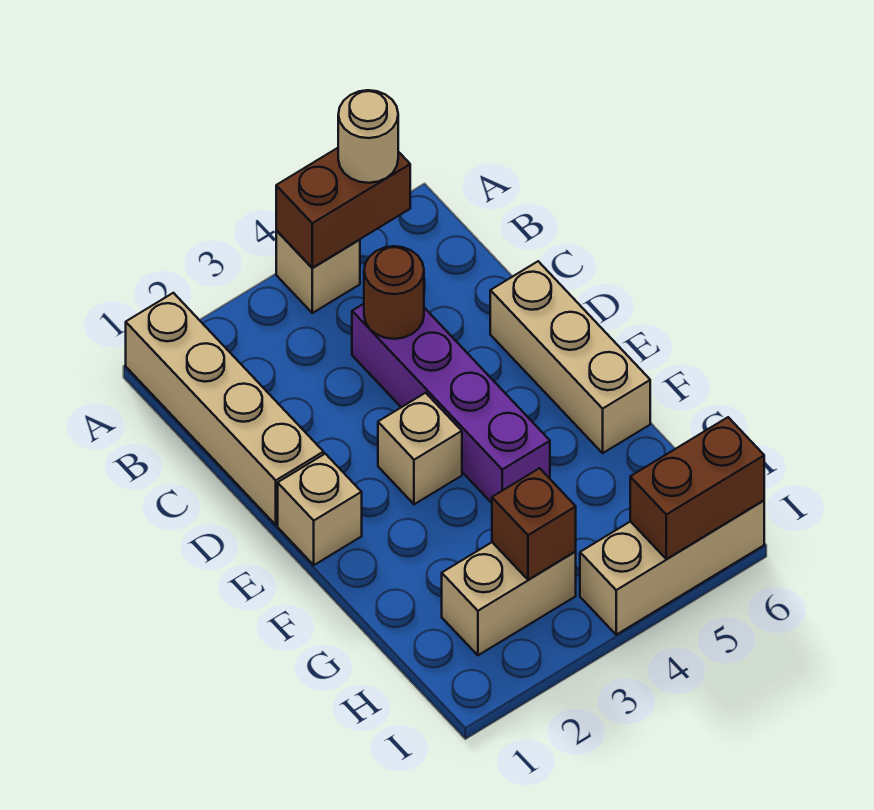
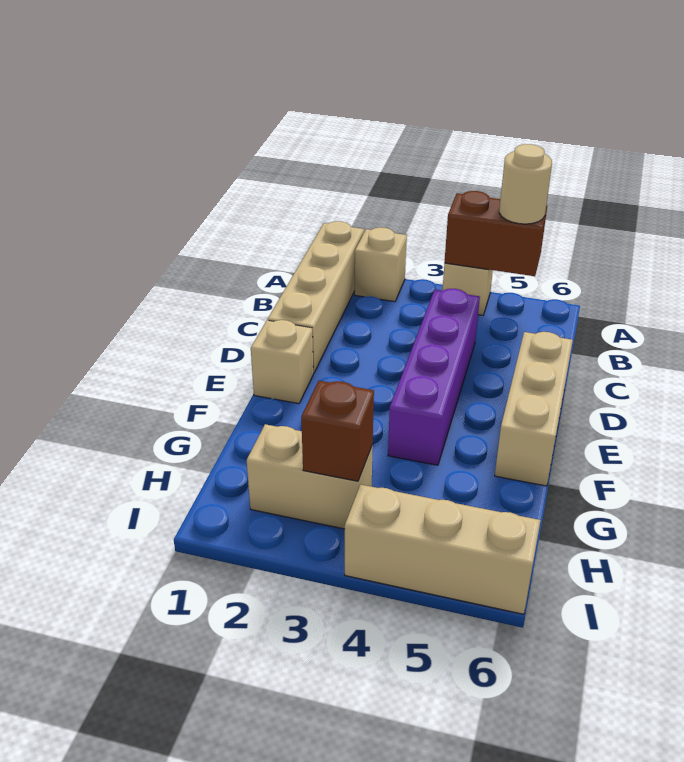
brown 1x1 round brick [364,246,424,339] -> none
tan 1x1 brick [378,393,462,504] -> tan 1x1 brick moved to [355,227,407,302]
brown 1x2 brick [630,417,764,559] -> none

